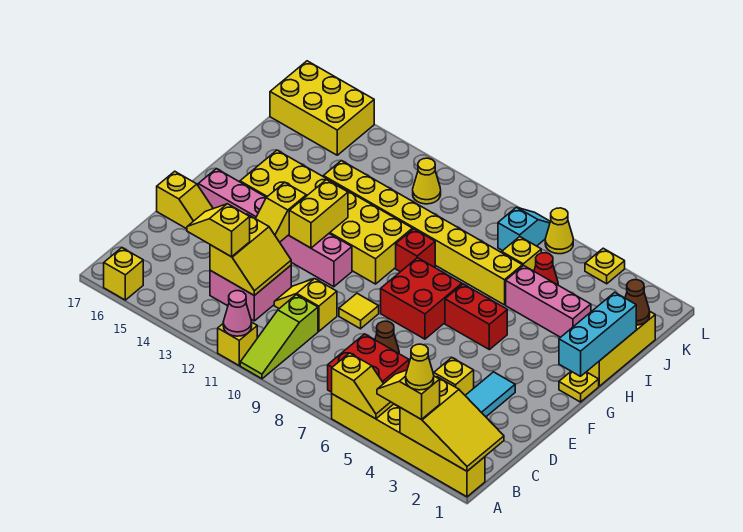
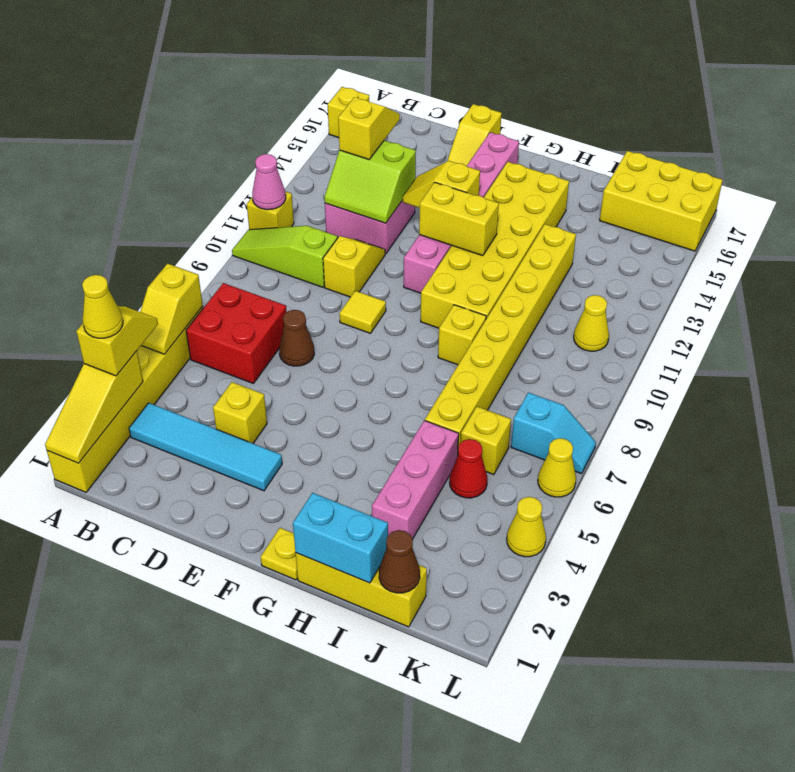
yellow 2x3 slope [400,377,504,471] -> yellow 1x3 slope [45,351,143,463]
yellow 2x2 slope [210,214,291,296] -> lime 2x2 slope [324,140,416,223]
red 2x2 brick [381,258,462,339] -> none
cyan 1x3 brick [559,292,636,376] -> cyan 1x2 brick [293,493,388,583]
red 1x2 brick [445,284,507,350] -> none
red 1x1 brick [396,229,435,272] -> yellow 1x1 brick [438,305,486,365]
yellow 2x3 brick [270,61,374,155] -> yellow 2x3 brick turned to [600,151,723,251]
yellow 1x1 plate [585,248,625,284] -> yellow 1x1 cone [507,497,546,557]

